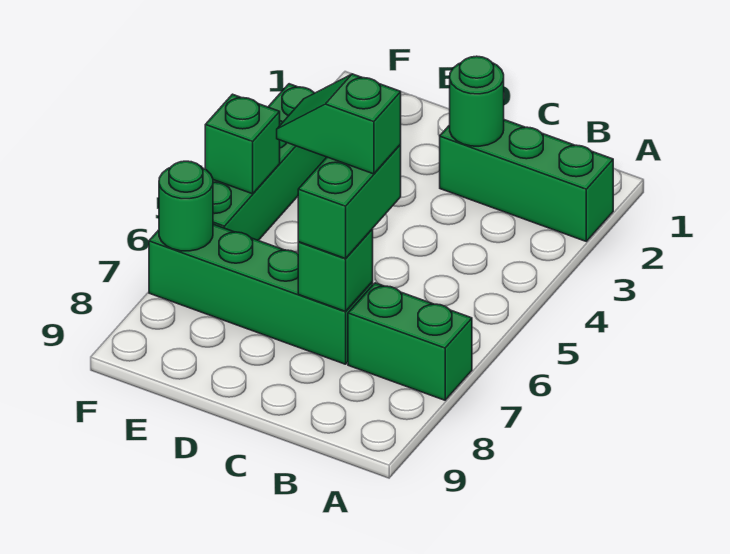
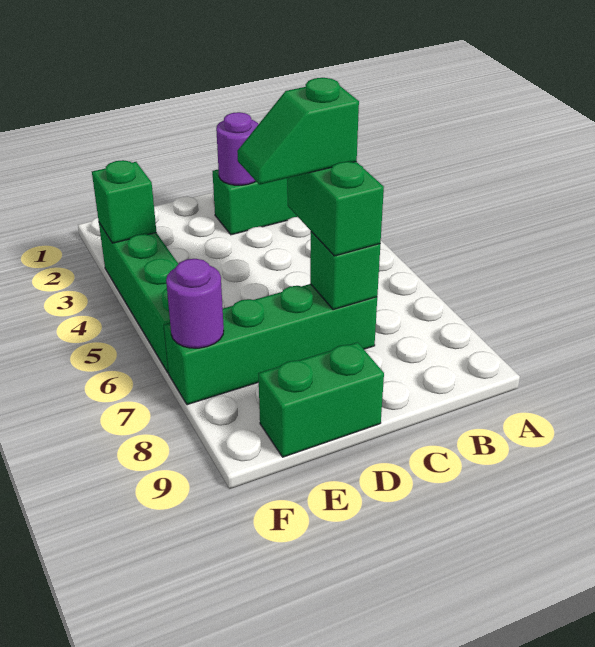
green 1x2 brick [348,283,472,400] -> green 1x2 brick moved to [258,342,384,457]
green 1x1 round brick [450,56,504,146] -> purple 1x1 round brick [216,112,258,185]
green 1x1 brick [205,94,280,194] -> green 1x1 brick moved to [92,160,156,243]
green 1x1 round brick [159,161,213,251] -> purple 1x1 round brick [166,259,224,348]

